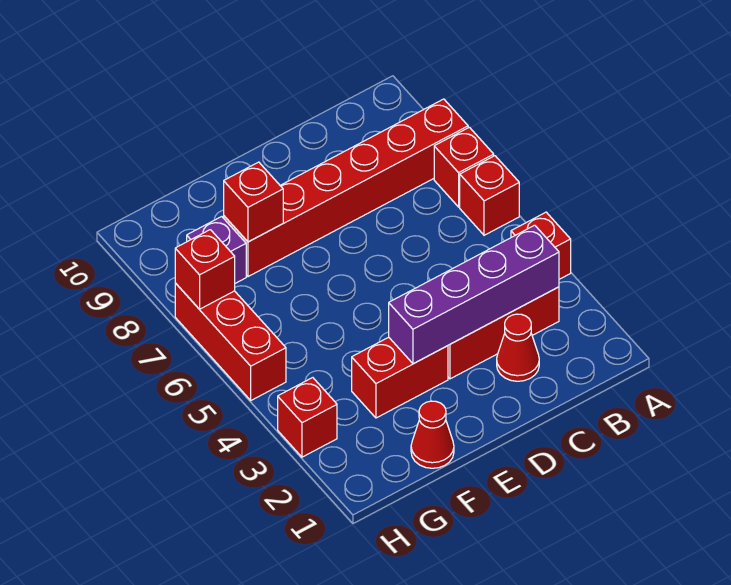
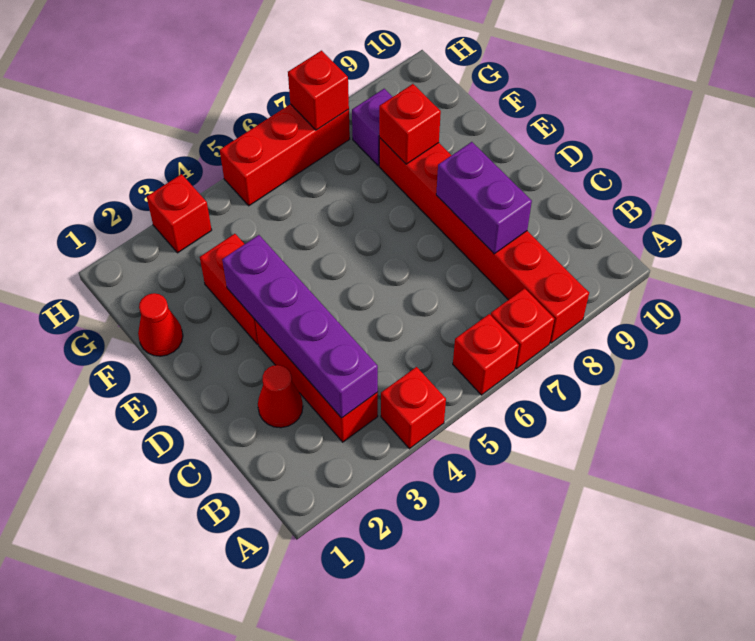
none -> purple 1x2 brick [436,142,532,254]

